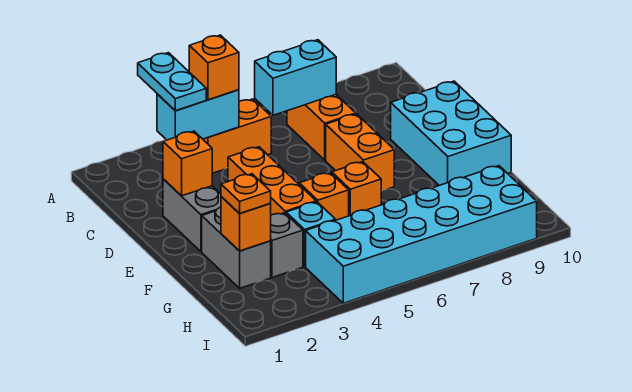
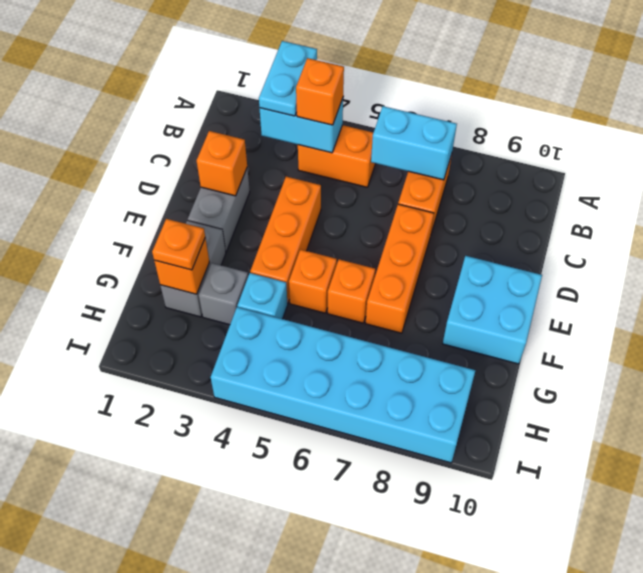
orange 1x2 brick [326,114,394,191] -> orange 1x3 brick [366,204,434,333]
cyan 2x3 brick [391,81,511,185] -> cyan 2x2 brick [443,256,542,364]

